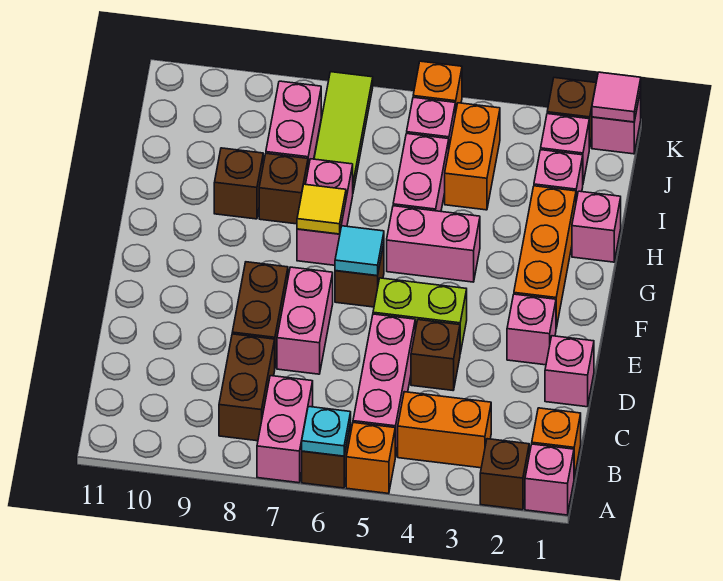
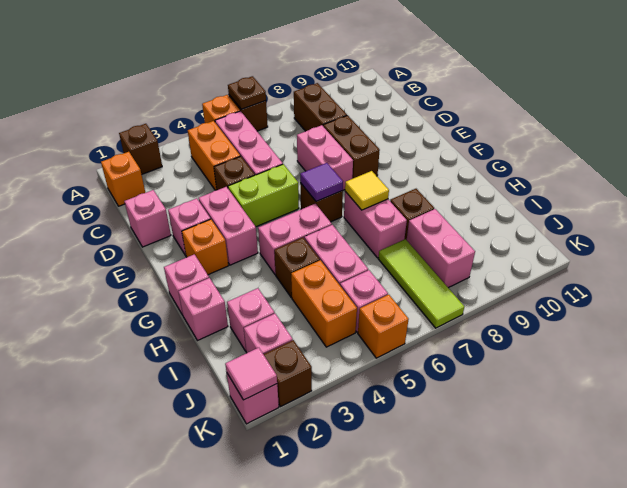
pink 1x1 brick [525,444,574,515] -> pink 1x1 brick moved to [164,254,209,315]
cyan 1x1 plate [302,406,351,456] -> brown 1x1 plate [228,76,266,109]
pink 1x2 brick [257,376,313,483] -> pink 1x2 brick moved to [199,187,258,265]
orange 1x2 brick [398,392,491,468] -> orange 1x2 brick turned to [188,121,240,190]
orange 1x3 brick [514,186,576,328] -> orange 1x1 brick [182,219,228,275]
cyan 1x1 tile [335,226,384,276] -> purple 1x1 tile [300,163,343,202]
brown 1x1 brick [214,148,263,219] -> brown 1x1 brick moved to [274,238,320,298]

